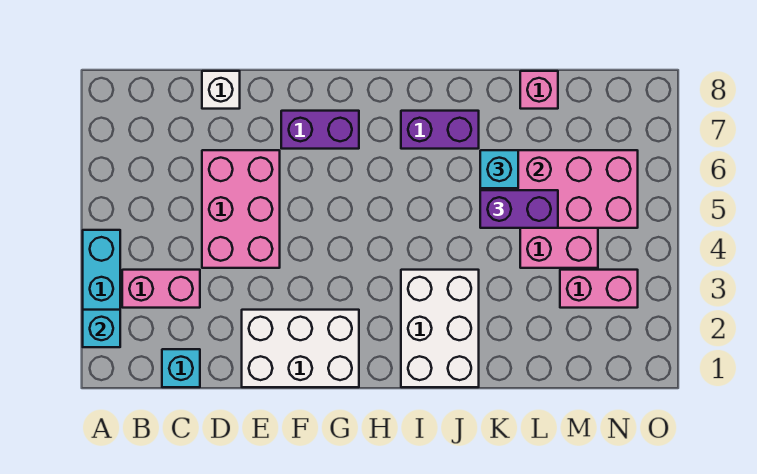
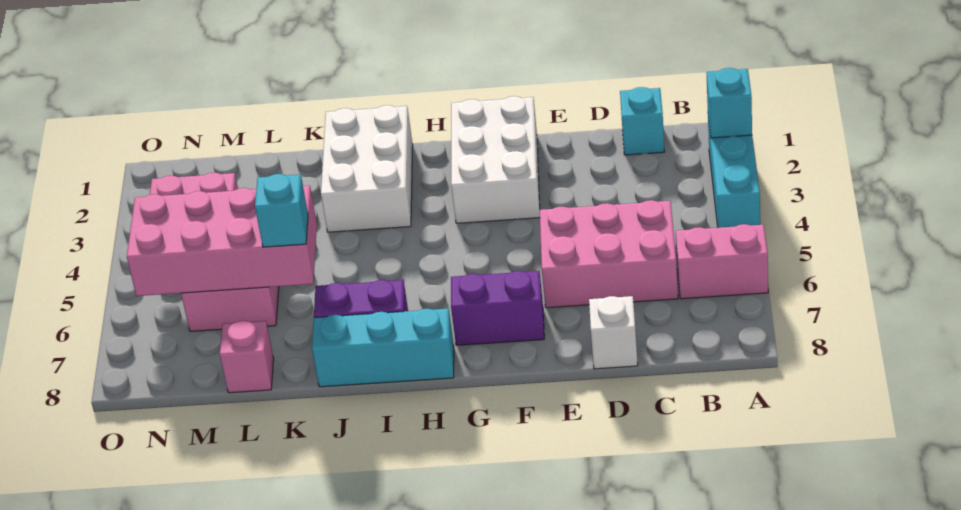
pink 1x2 brick [122,270,200,308] -> pink 1x2 brick moved to [676,224,768,299]
pink 2x3 brick [202,150,280,268] -> pink 2x3 brick turned to [540,200,678,308]
white 2x3 brick [242,310,359,387] -> white 2x3 brick turned to [451,96,540,223]
none -> cyan 1x3 brick [312,309,454,387]
purple 1x2 brick [480,190,558,228] -> none

